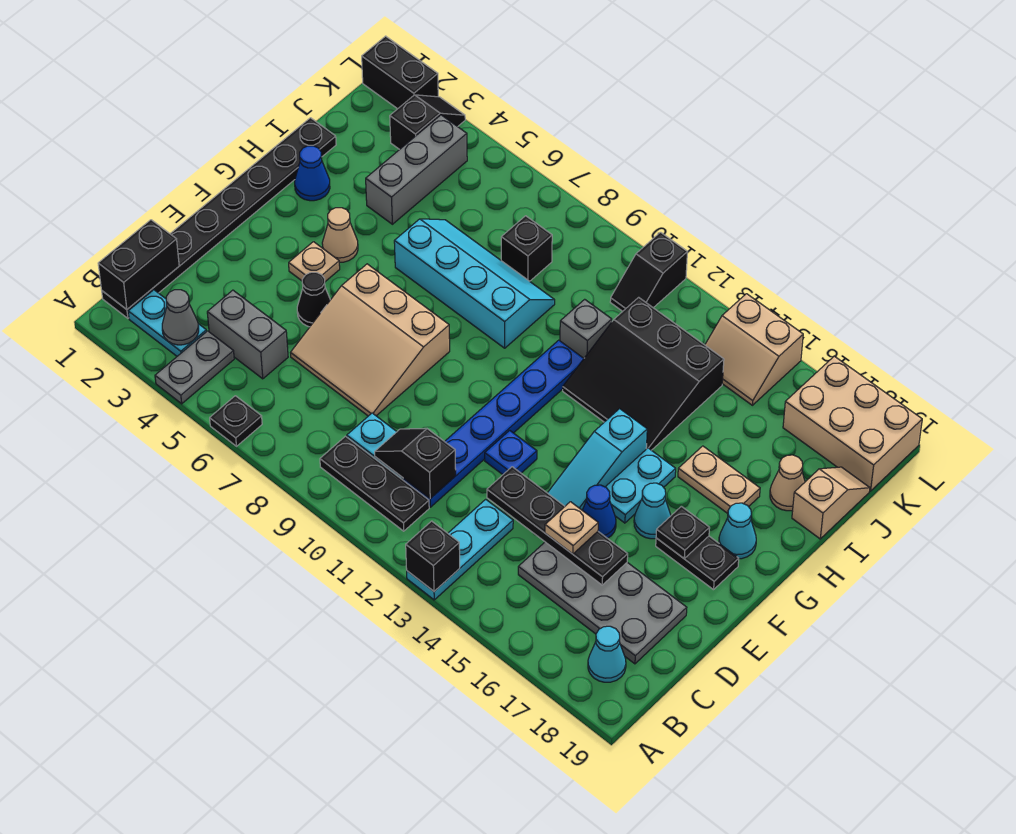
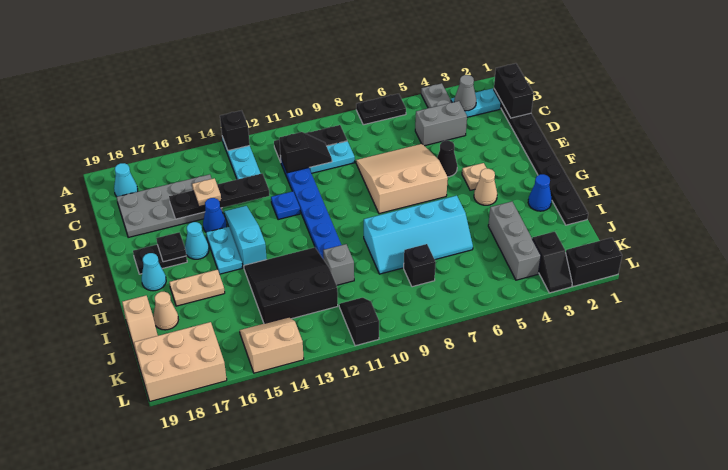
black 1x1 plate [210,396,262,446] -> black 1x2 plate [356,94,406,125]

